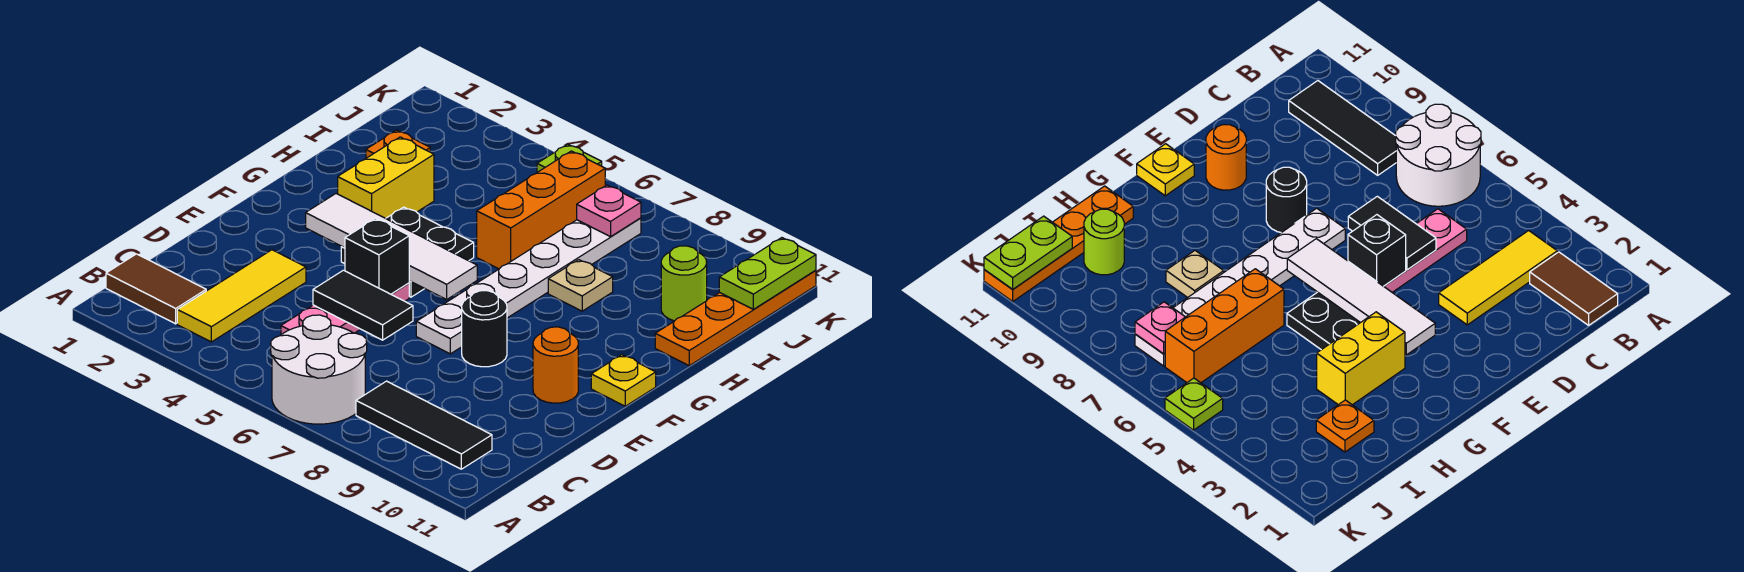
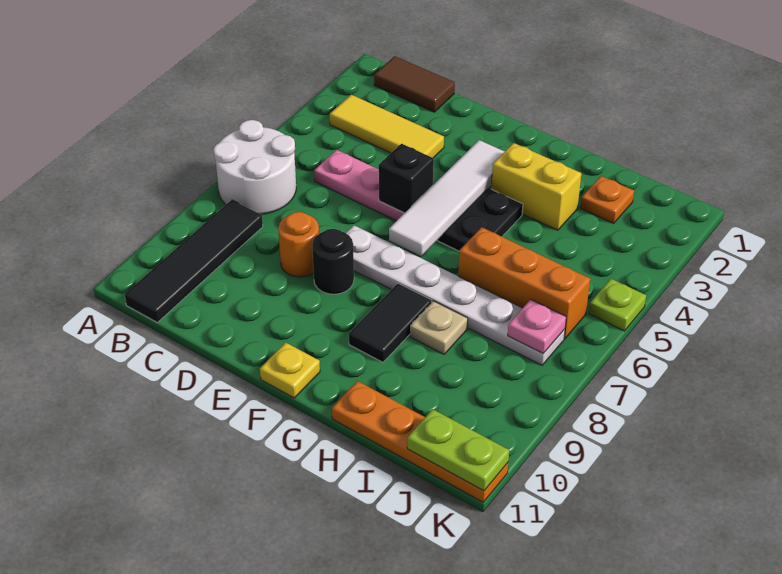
brown 1x2 tile [106,254,206,324] -> brown 1x2 tile turned to [374,56,455,112]
black 1x3 tile [356,381,492,469] -> black 1x4 tile [125,200,263,322]
black 1x2 tile [313,270,413,340] -> black 1x2 tile moved to [349,283,432,362]
orange 1x1 round brick [533,327,578,403] -> orange 1x1 round brick moved to [278,212,319,277]
lime 1x1 round brick [661,246,707,321] -> none

